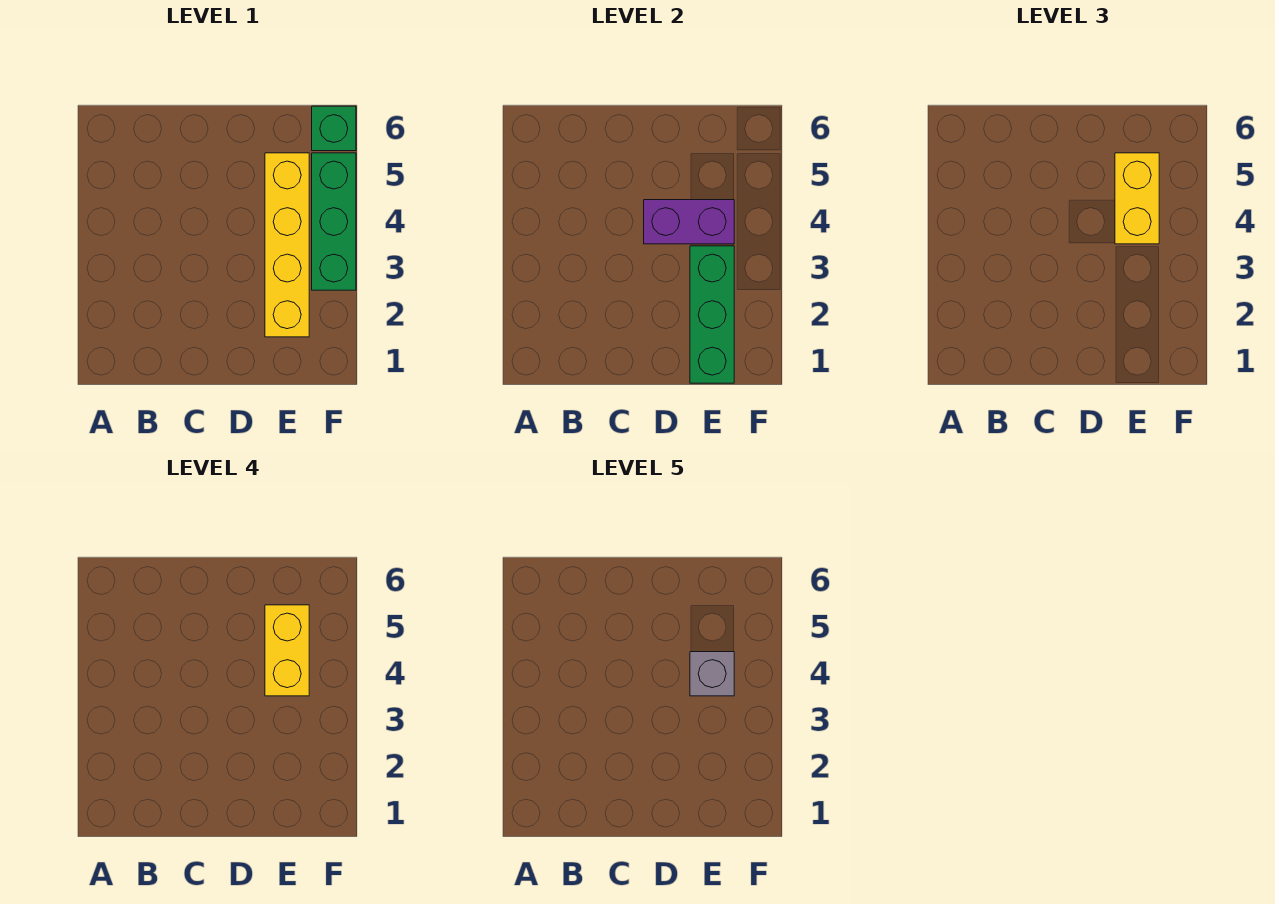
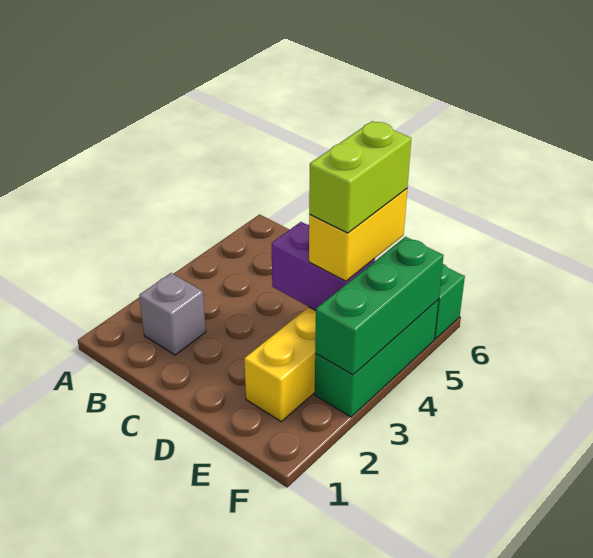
green 1x3 brick [690,246,734,383] -> green 1x3 brick moved to [315,237,444,375]
yellow 1x2 brick [265,605,309,696] -> lime 1x2 brick [309,121,411,233]
grey 1x1 brick [690,652,734,696] -> grey 1x1 brick moved to [139,273,206,355]

